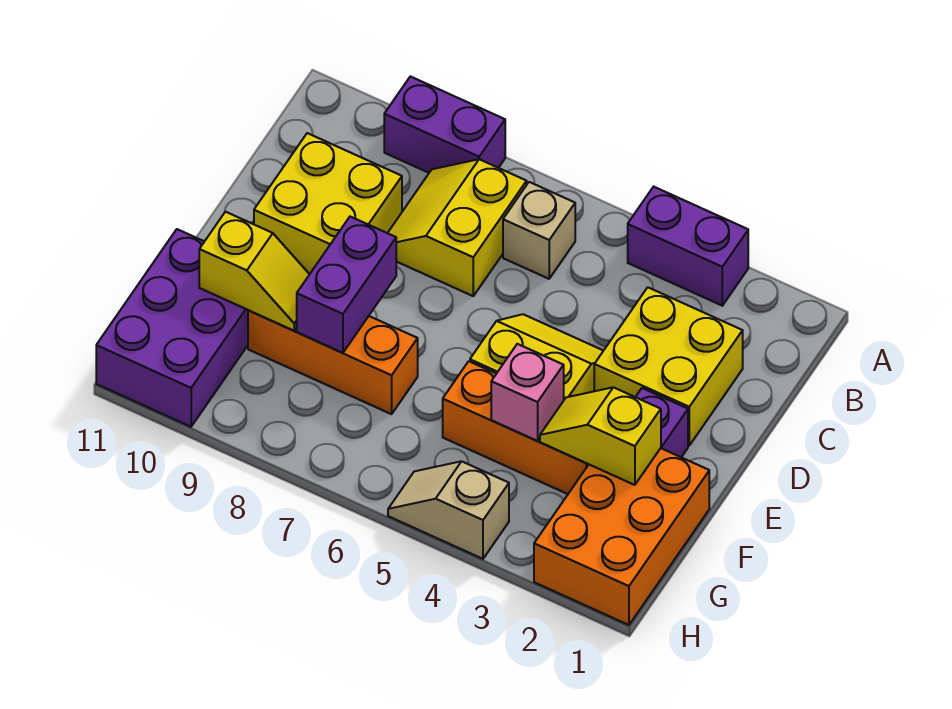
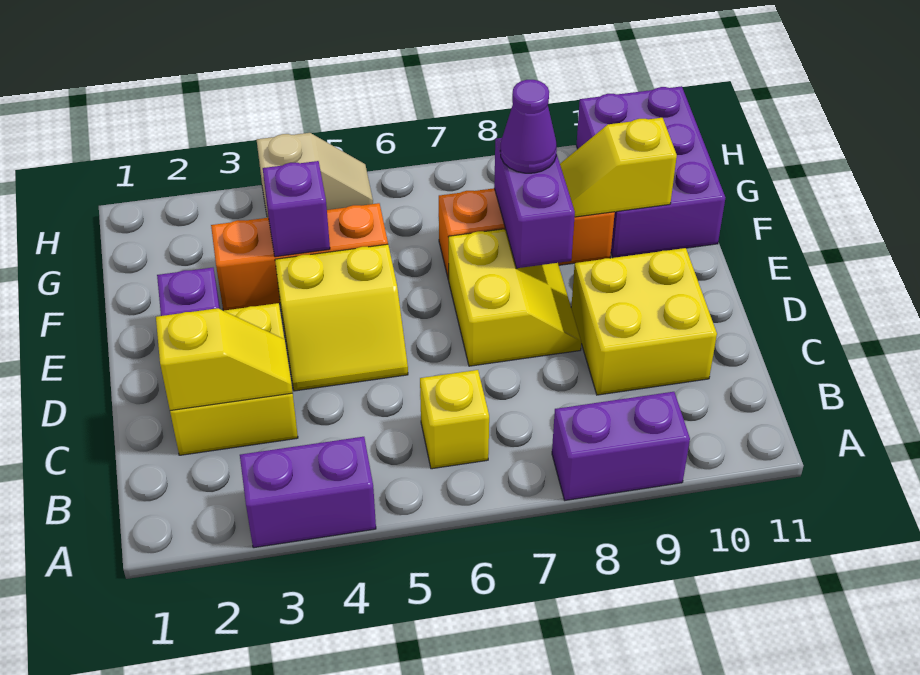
tan 1x1 brick [503,182,575,279] -> yellow 1x1 brick [420,370,489,469]
yellow 2x2 slope [388,159,527,296] -> yellow 2x2 slope moved to [449,229,581,366]
orange 2x3 brick [534,448,709,625] -> none
yellow 1x2 slope [540,387,661,485] -> yellow 1x2 slope moved to [156,308,293,411]
pink 1x1 brick [491,344,564,441] -> purple 1x1 brick [263,161,330,257]
none -> purple 1x1 cone [500,80,557,173]

